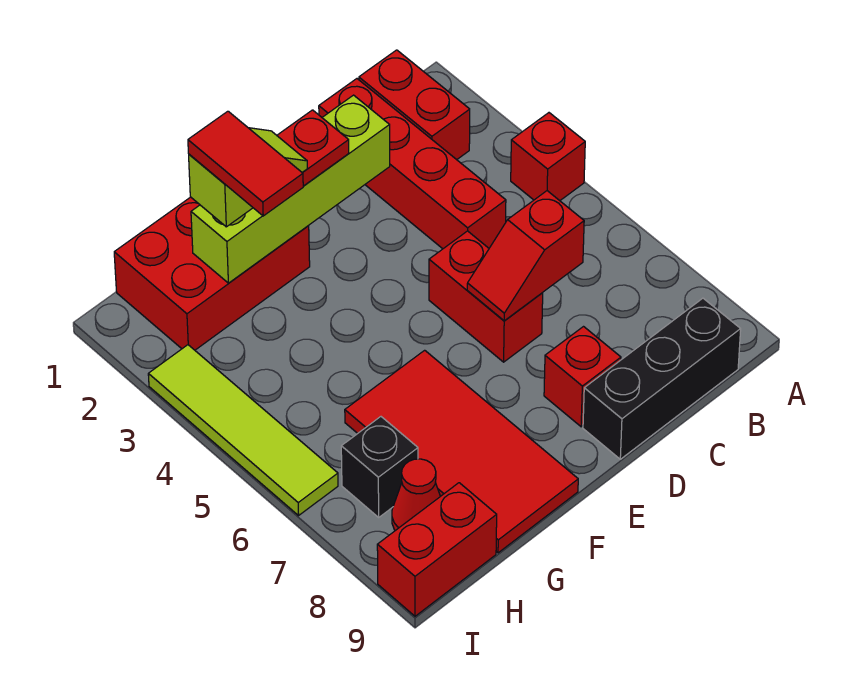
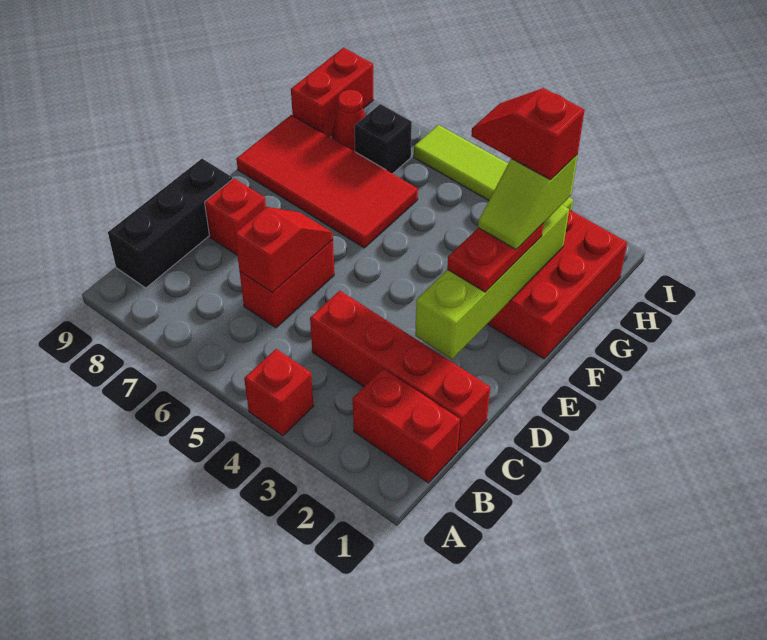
red 1x2 brick [429,231,543,362] -> red 1x2 brick turned to [240,240,334,328]
red 1x2 tile [188,111,303,216] -> red 1x2 slope [471,88,585,180]

